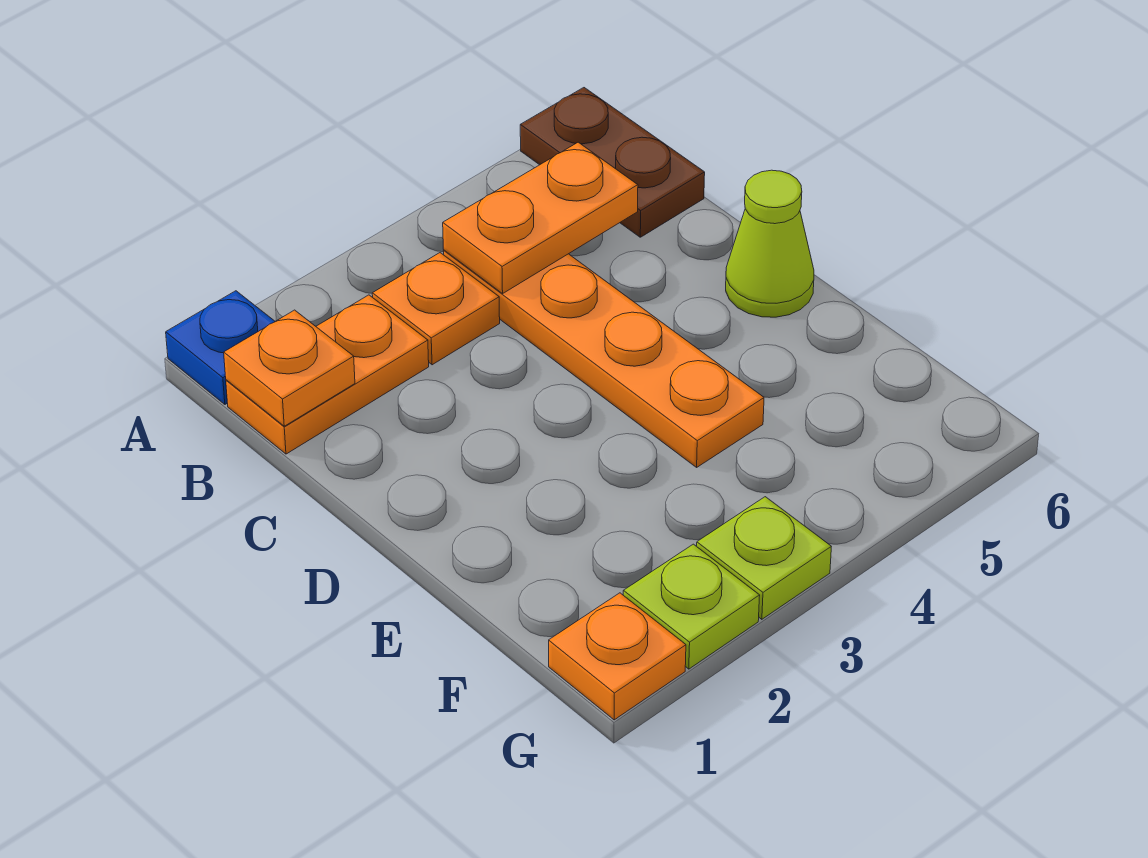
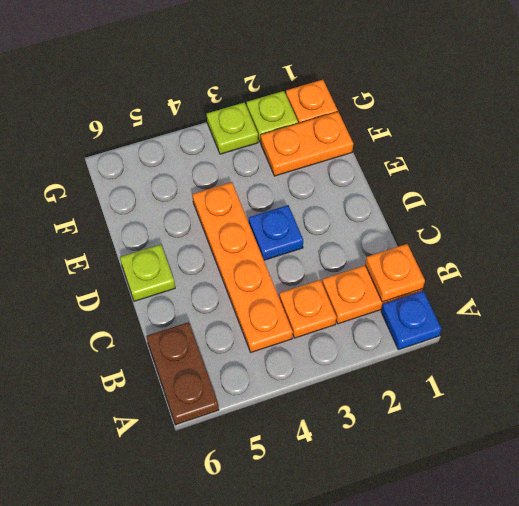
orange 1x2 plate [443,142,638,294] -> orange 1x2 plate moved to [261,112,353,176]
none -> blue 1x1 plate [249,205,303,260]
lime 1x1 cone [726,170,814,317] -> lime 1x1 plate [120,244,175,301]

